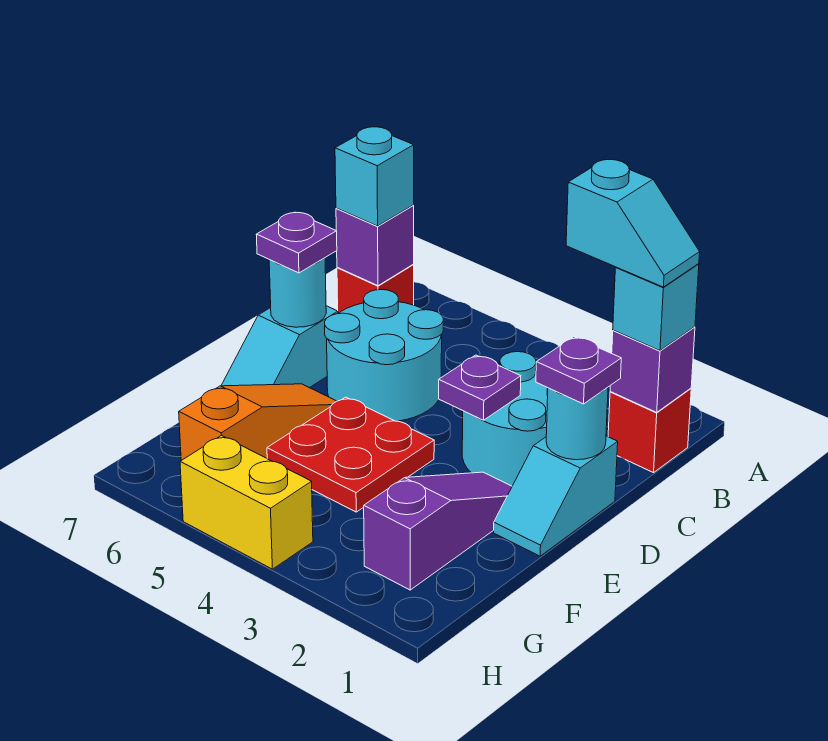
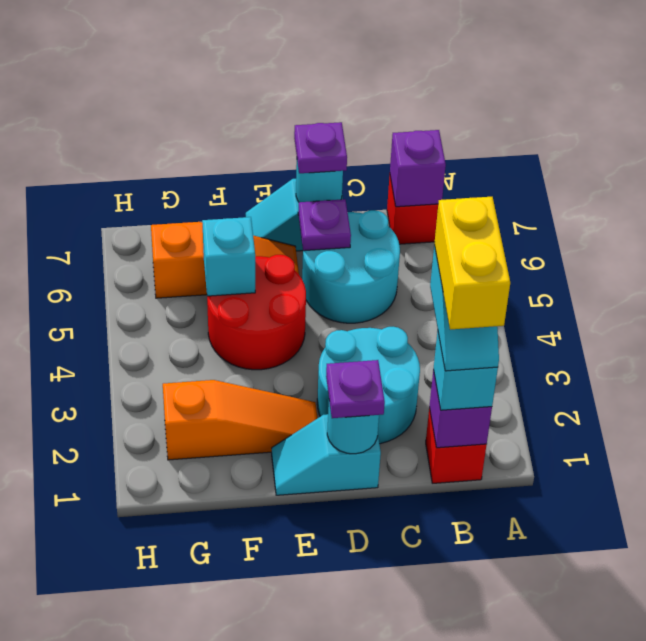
cyan 1x1 brick [335,127,414,226] -> cyan 1x1 brick moved to [202,217,255,296]
purple 1x1 plate [439,355,521,420] -> purple 1x1 plate moved to [298,199,351,251]
purple 1x3 slope [364,472,512,590] -> orange 1x3 slope [163,380,317,460]
red 2x2 plate [267,397,434,512] -> red 2x2 round brick [207,255,306,370]
yellow 1x2 brick [180,435,313,569] -> yellow 1x2 brick moved to [434,197,510,330]

